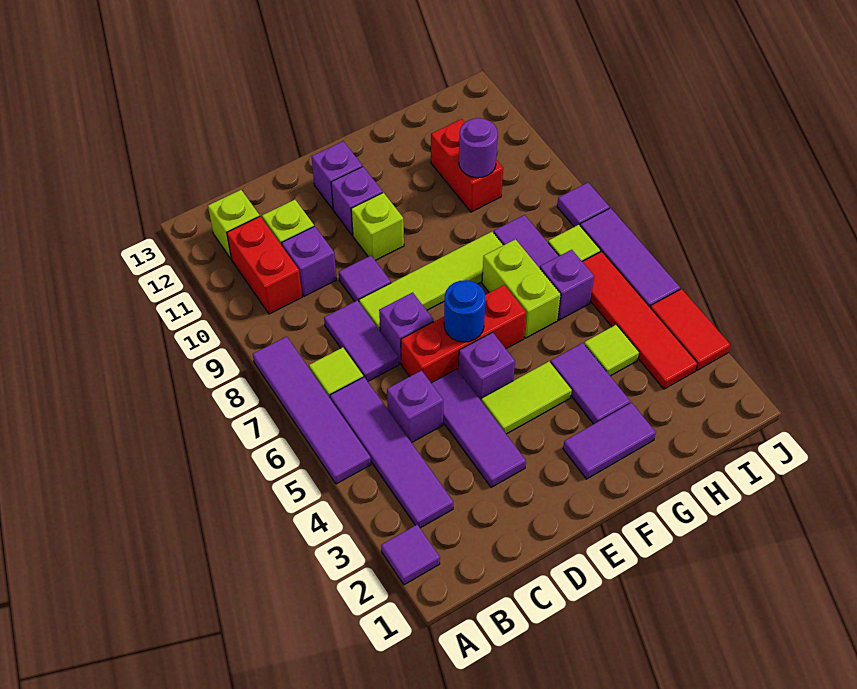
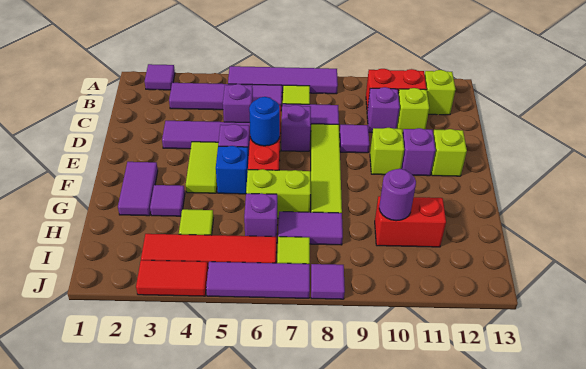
purple 1x1 brick [312,141,362,209] -> lime 1x1 brick [431,129,467,176]
none -> blue 1x1 brick [216,146,248,194]
purple 1x2 tile [550,343,630,424] -> purple 1x1 tile [150,185,185,216]

